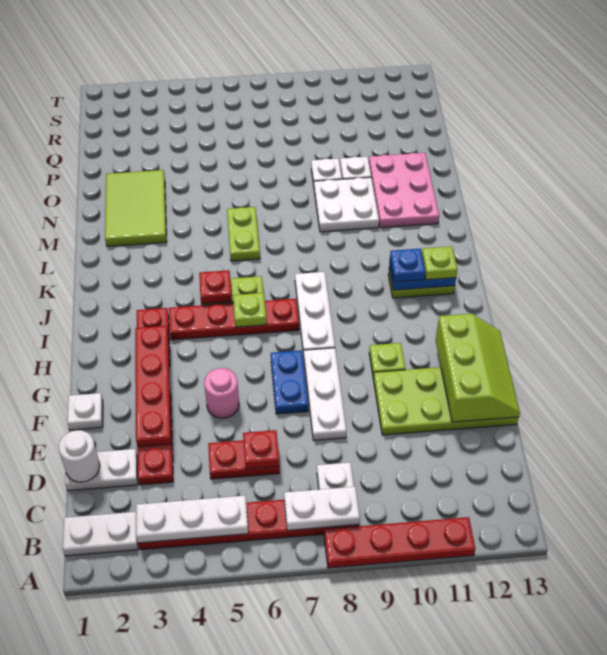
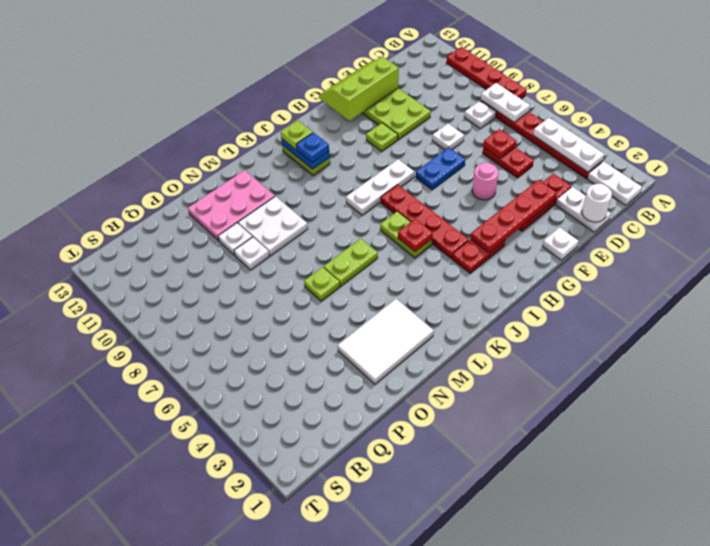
white 1x3 plate [304,348,346,440] -> white 1x1 plate [432,124,464,150]
lime 1x1 plate [233,293,266,327] -> lime 1x1 plate moved to [304,267,340,301]
lime 2x3 tile [105,170,167,247] -> white 2x3 tile [338,299,434,384]

